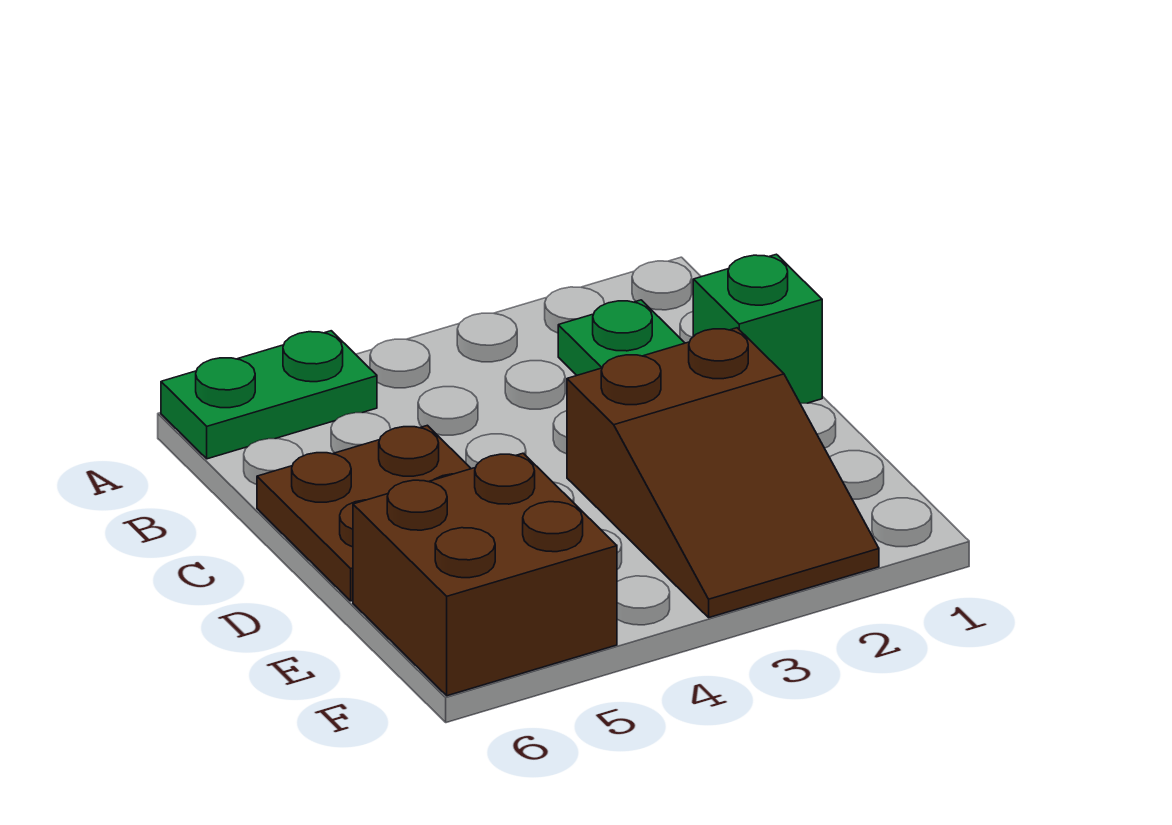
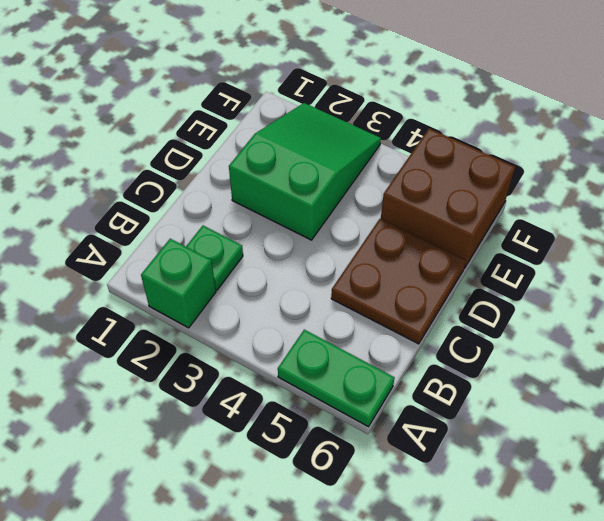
green 1x1 brick [693,254,822,403] -> green 1x1 brick moved to [141,239,216,328]
brown 2x3 slope [567,328,879,617] -> green 2x3 slope [229,103,381,240]

